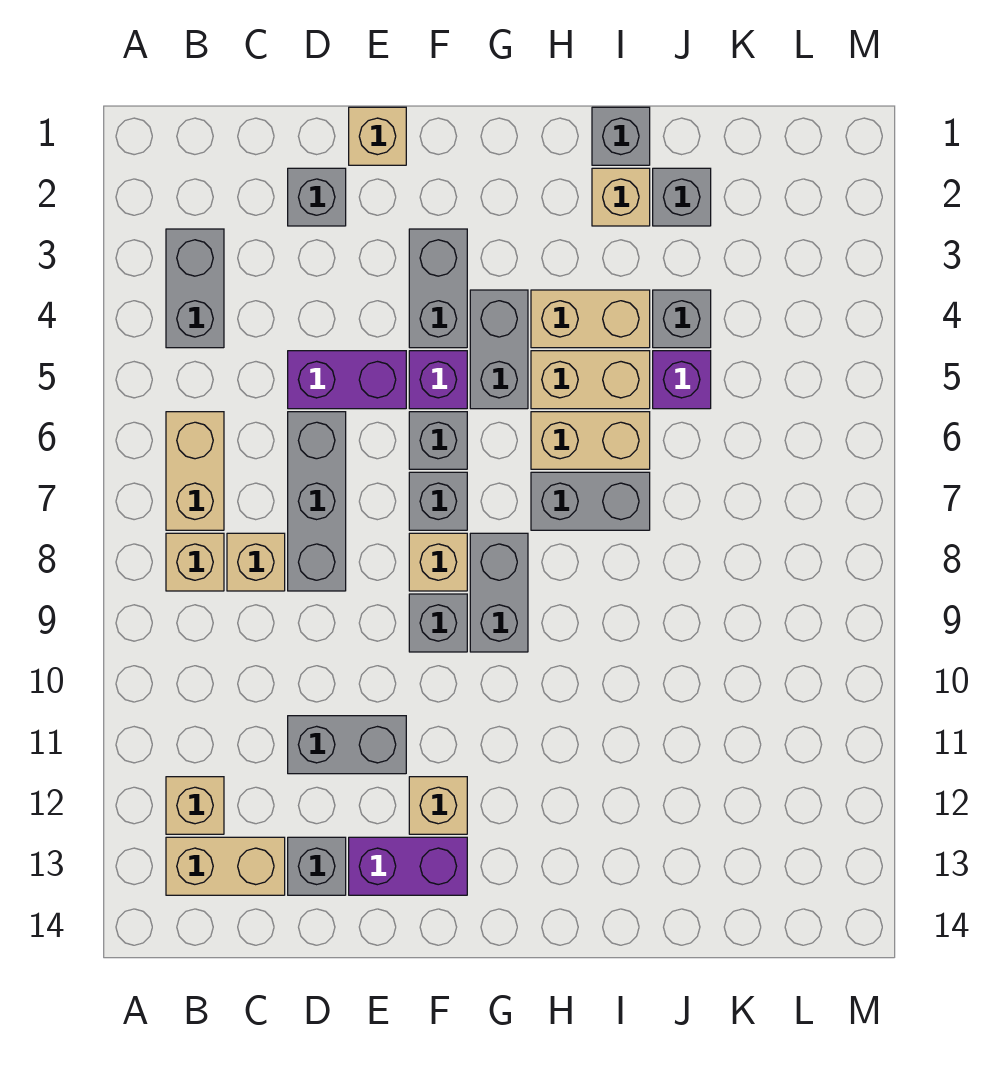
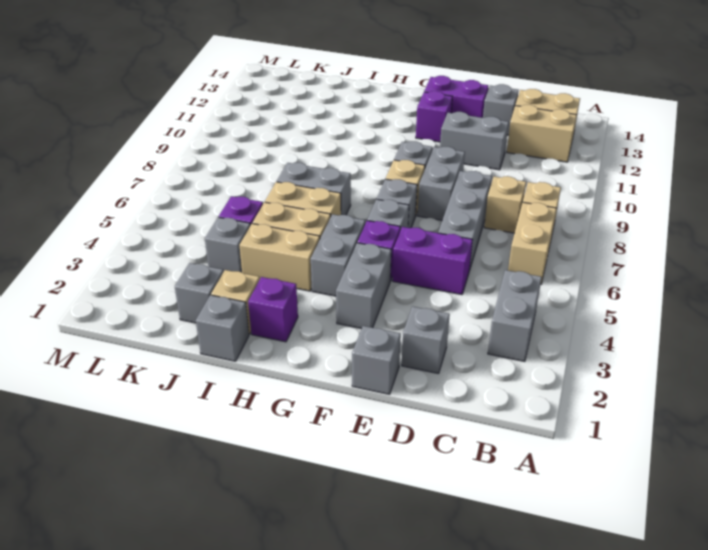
tan 1x1 brick [166,777,224,834] -> tan 1x2 brick [507,105,577,162]
tan 1x1 brick [349,107,406,165] -> grey 1x1 brick [352,326,401,394]
tan 1x1 brick [409,777,467,834] -> purple 1x1 brick [416,91,452,142]
grey 1x2 brick [470,533,528,652] -> grey 1x2 brick moved to [418,147,465,220]
none -> purple 1x1 brick [248,277,298,342]

